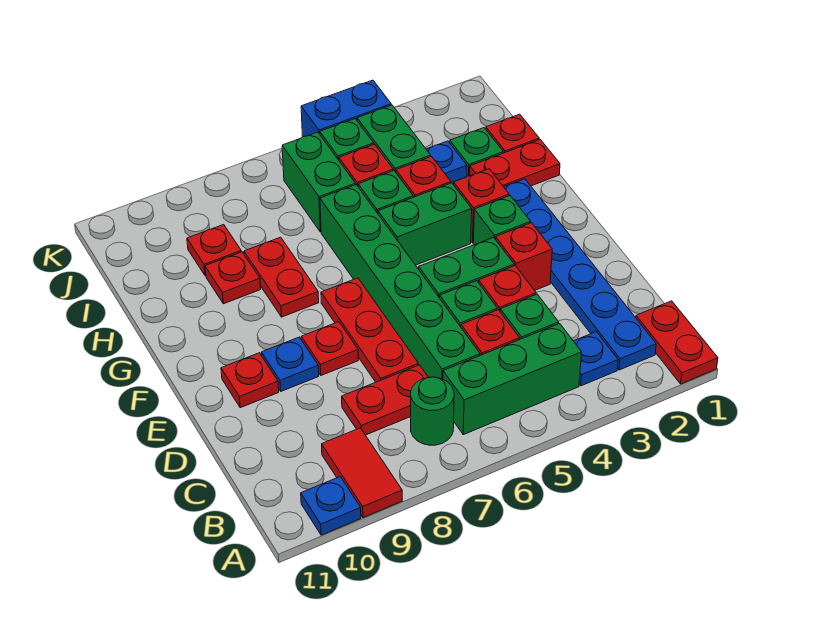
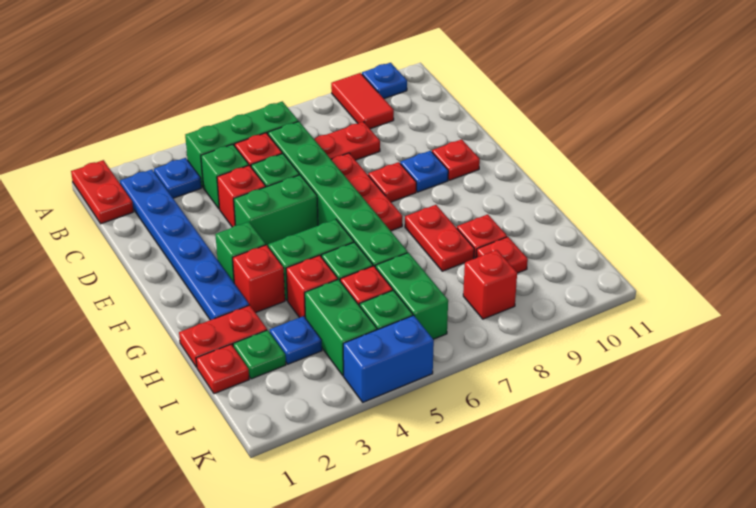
green 1x1 round brick [411,377,454,445] -> none
red 1x1 brick [495,223,552,290] -> red 1x1 brick moved to [463,250,517,319]

